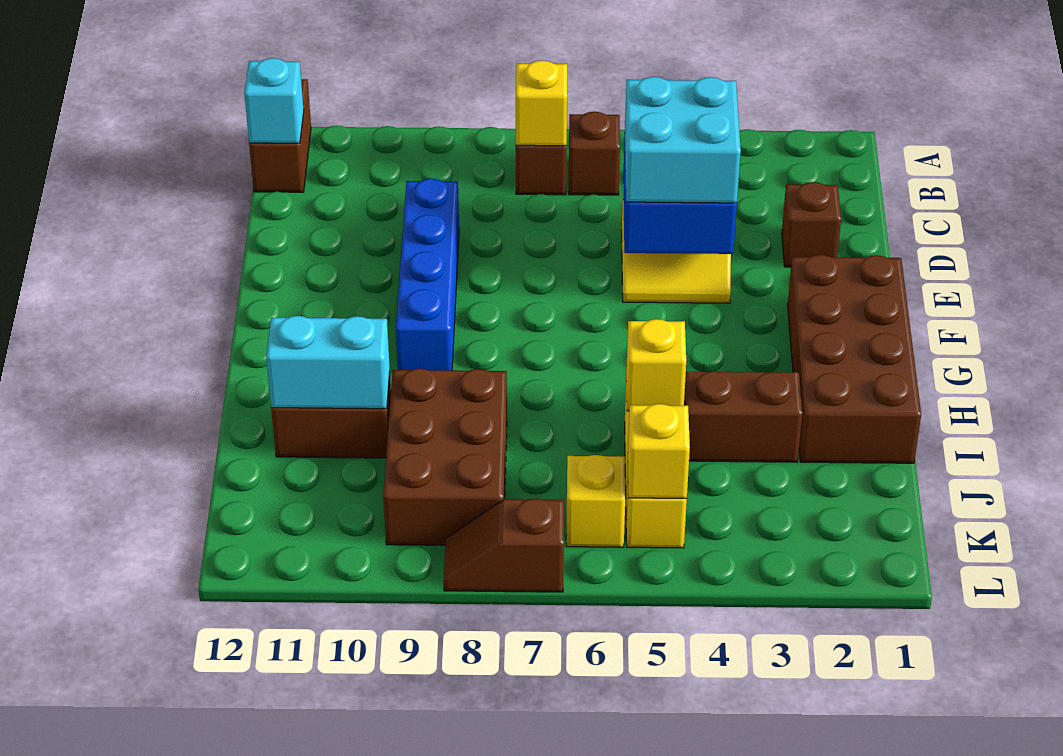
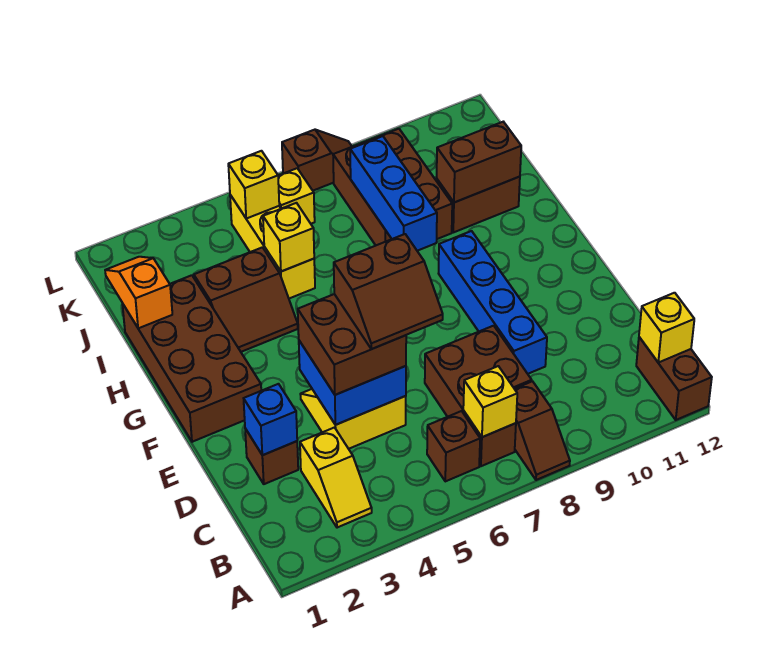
none -> brown 1x2 slope [515,381,570,480]
none -> yellow 1x2 slope [300,428,372,528]
cyan 1x1 brick [244,58,304,143] -> yellow 1x1 brick [639,293,694,362]
none -> brown 2x2 brick [425,326,532,417]
none -> blue 1x1 brick [244,384,297,455]
cyan 2x2 brick [625,77,741,203] -> brown 2x2 brick [298,294,406,395]
none -> brown 2x2 slope [334,234,443,349]
none -> blue 1x3 brick [350,136,437,251]
none -> orange 1x2 slope [105,257,172,328]
cyan 1x2 brick [266,316,390,409] -> brown 1x2 brick [437,122,521,203]

